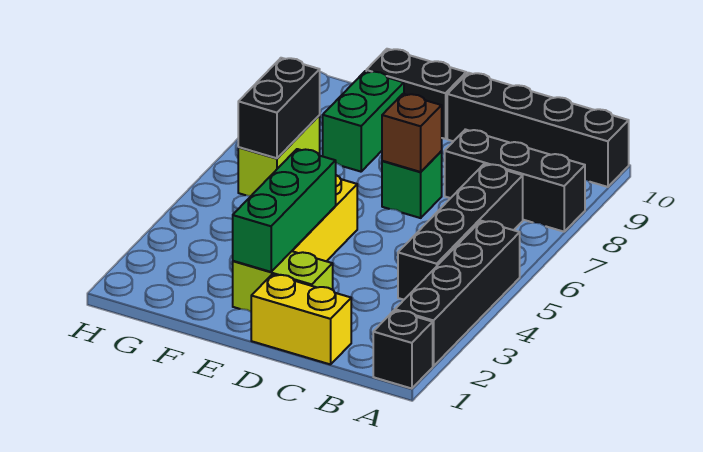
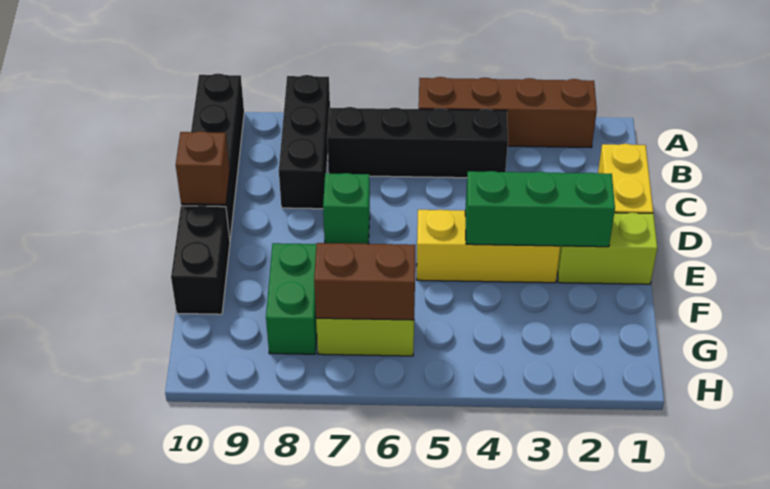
black 1x1 brick [373,310,433,389] -> none
black 1x4 brick [395,221,520,366] -> brown 1x4 brick [419,77,597,148]
lime 1x2 brick [233,251,333,312] -> lime 1x2 brick turned to [557,213,657,284]
brown 1x1 brick [382,94,442,172] -> brown 1x1 brick moved to [176,131,230,205]
green 1x2 brick [323,71,404,172] -> green 1x2 brick turned to [266,243,317,354]
black 1x2 brick [238,58,320,158] -> brown 1x2 brick [314,243,415,320]

